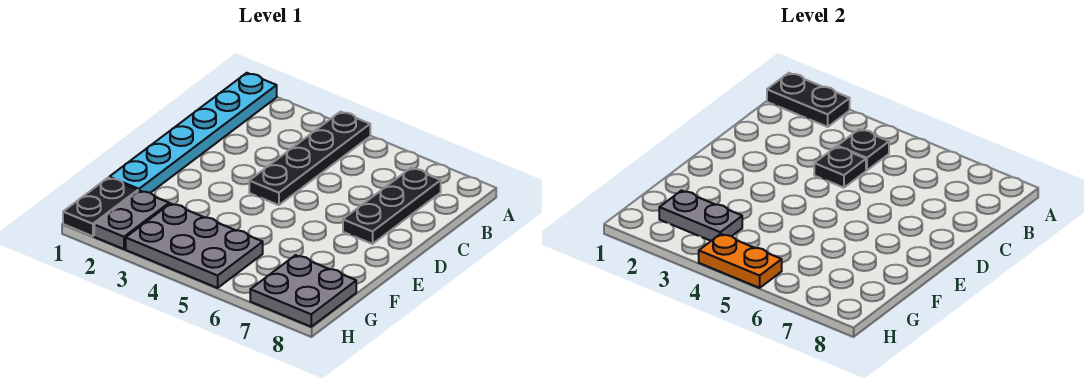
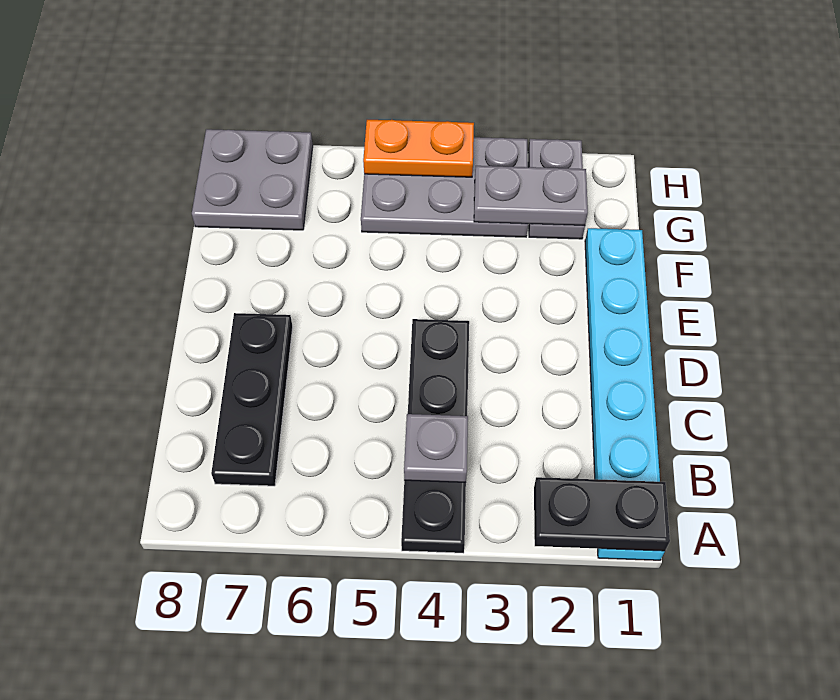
black 1x1 plate [837,129,889,170] -> grey 1x1 plate [404,414,468,482]
black 1x1 plate [814,147,866,188] -> none
black 1x2 plate [63,178,138,236] -> none

